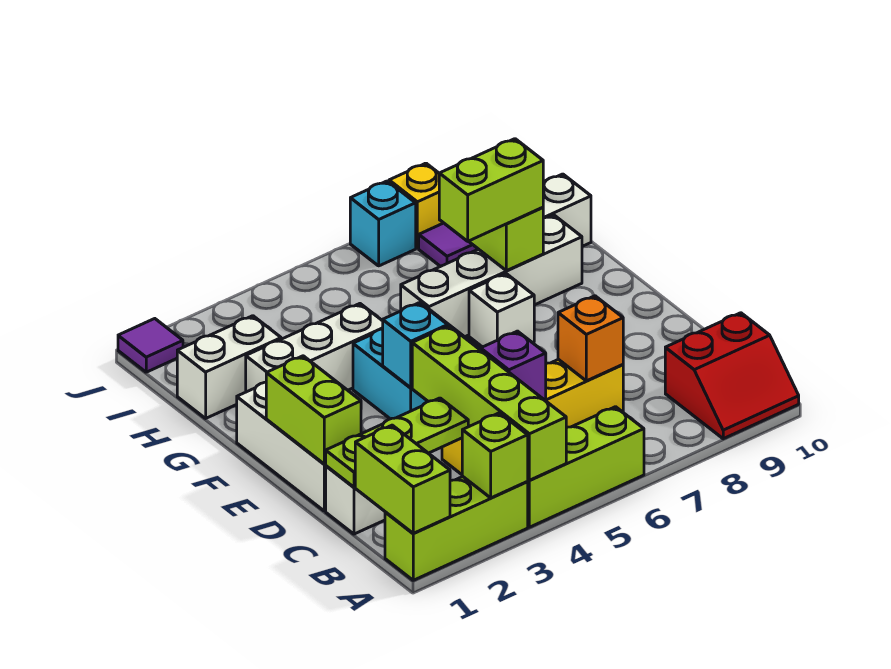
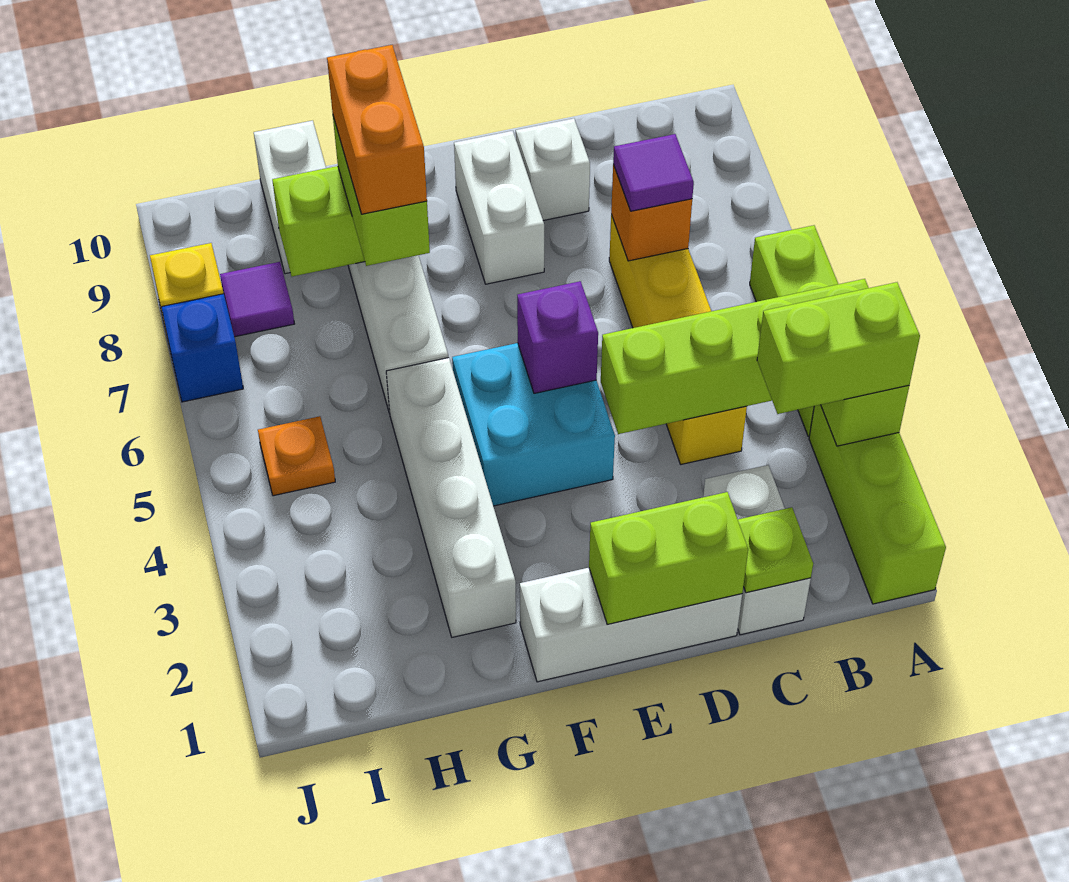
lime 1x2 brick [355,425,450,533] -> lime 1x2 brick moved to [757,282,920,414]
red 2x2 slope [665,313,799,439] -> none
lime 1x3 plate [326,398,468,487] -> lime 1x1 plate [738,507,813,593]
purple 1x1 brick [481,331,546,400] -> purple 1x1 brick moved to [517,281,598,393]
cyan 1x1 brick [383,303,448,388] -> none
white 1x1 brick [469,274,534,347] -> white 1x1 brick moved to [516,118,590,221]
white 1x3 brick [246,304,383,392] -> white 1x4 brick [386,358,516,637]
none -> orange 1x2 brick [327,45,427,214]
white 1x2 brick [177,316,281,418] -> white 1x2 brick moved to [454,131,544,284]
none -> orange 1x1 plate [258,416,335,496]
purple 1x1 tile [118,319,183,372] -> purple 1x1 tile moved to [613,134,694,211]
cyan 1x1 brick [350,181,416,266] -> blue 1x1 brick [161,294,243,402]

